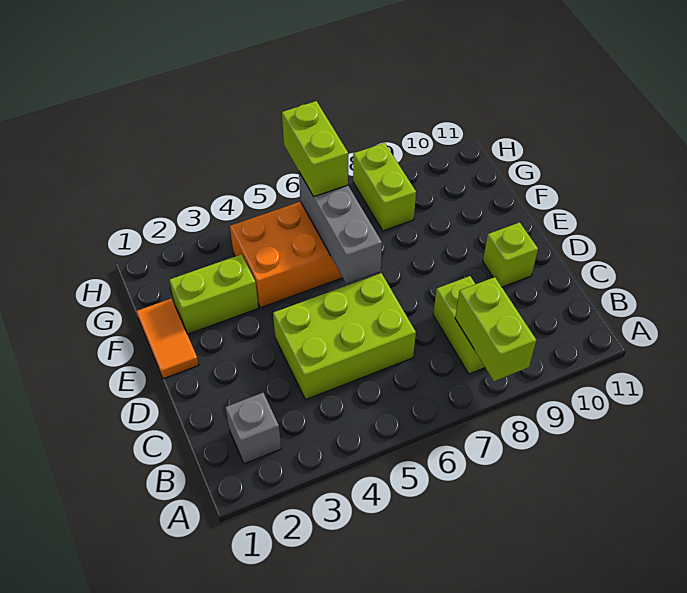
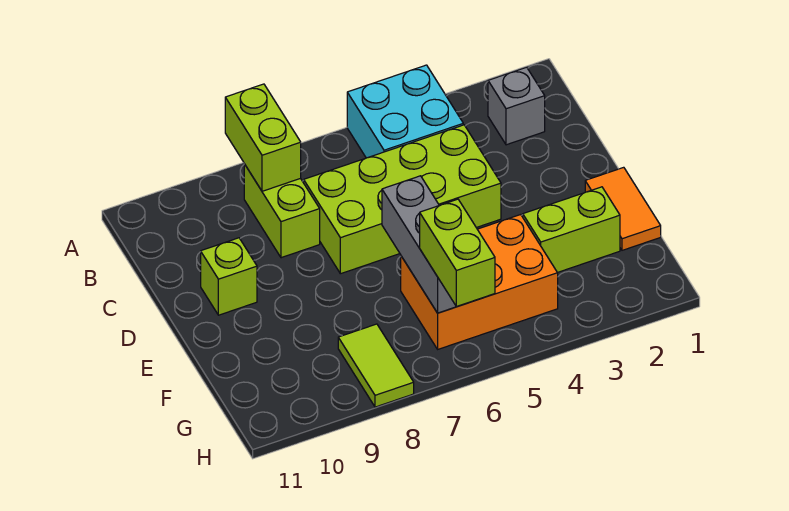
none -> cyan 2x2 brick [347,65,463,158]
lime 2x3 brick [273,273,416,400] -> lime 2x4 brick [304,125,501,274]
lime 1x2 brick [353,143,416,231] -> lime 1x2 tile [338,324,414,407]

